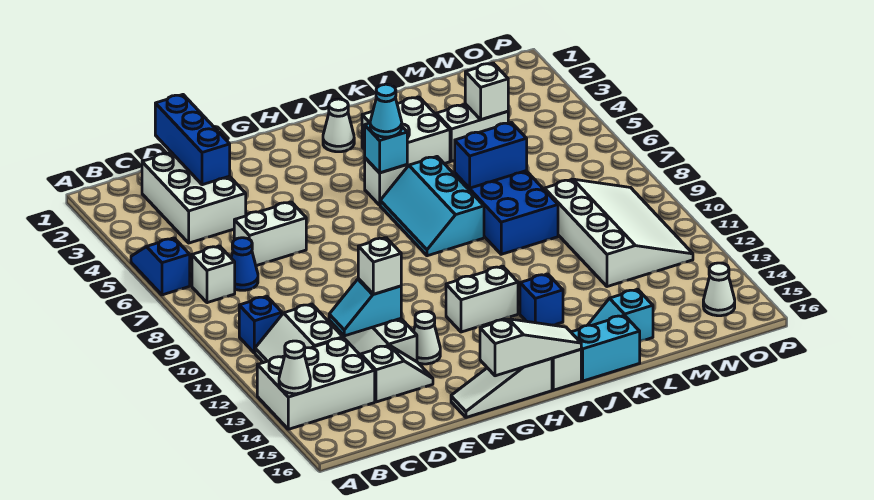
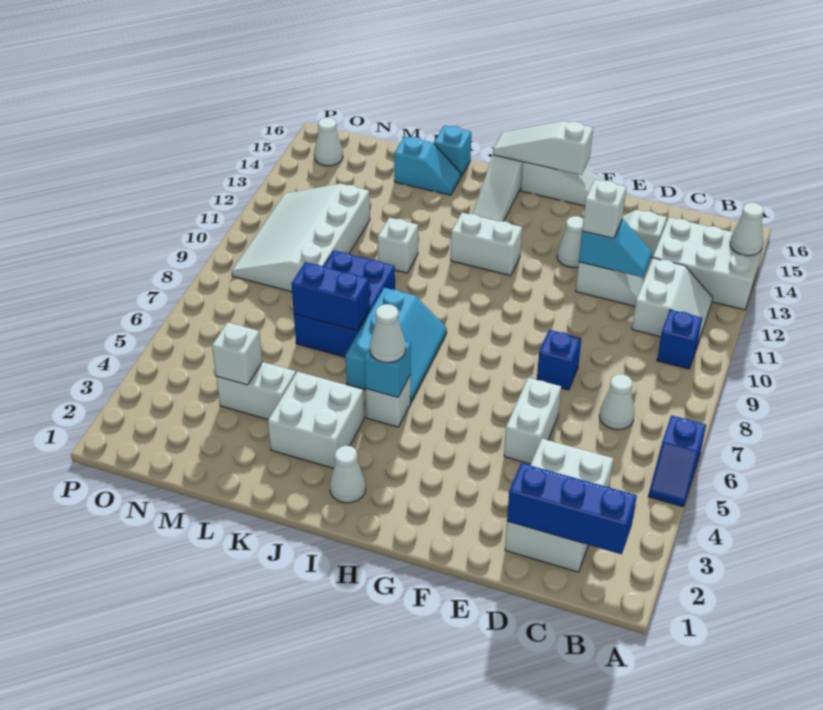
white 1x1 brick [192,246,235,303] -> white 1x1 brick moved to [378,218,418,273]
blue 1x1 cone [231,238,258,290] -> white 1x1 cone [599,374,634,430]
blue 1x3 brick [155,95,230,185] -> blue 1x3 brick turned to [507,463,637,554]
white 1x2 brick [234,202,306,266] -> white 1x2 brick turned to [504,378,561,464]
cyan 1x1 cone [370,84,402,137] -> white 1x1 cone [370,304,406,363]
blue 1x1 brick [520,274,563,325] -> blue 1x1 brick moved to [537,330,581,390]
cyan 1x2 brick [571,315,640,381] -> cyan 1x1 brick [434,125,471,176]

